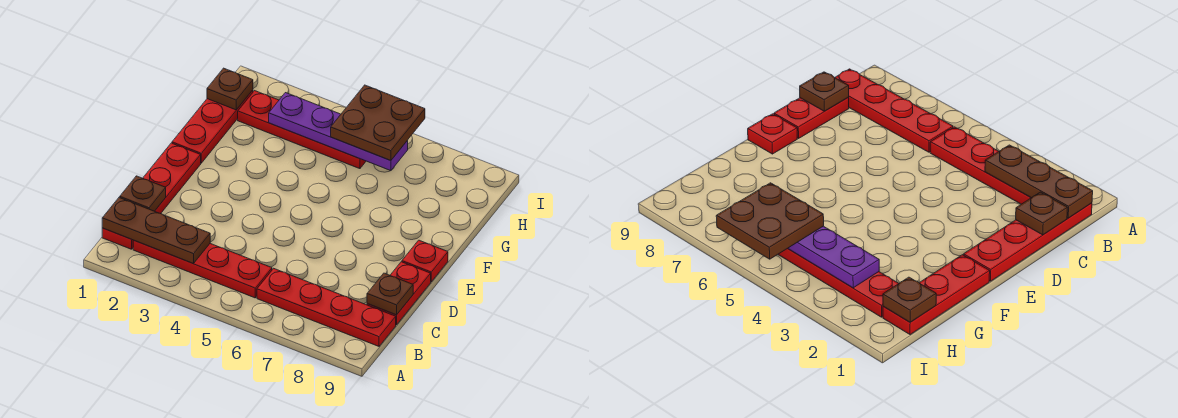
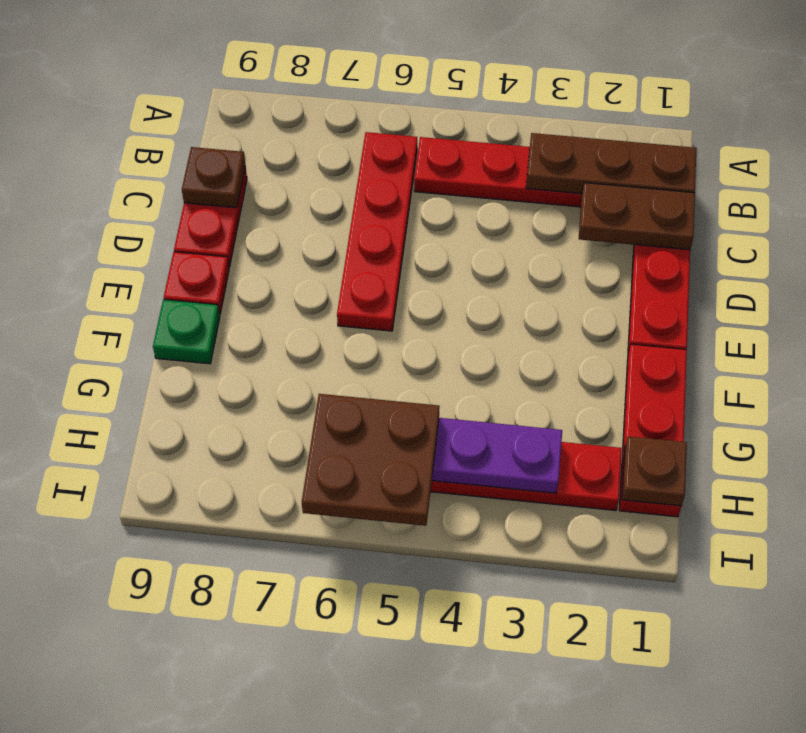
red 1x4 plate [257,268,396,346] -> red 1x4 plate turned to [337,132,417,331]
brown 1x1 plate [120,176,166,211] -> brown 1x2 plate [579,183,695,250]
none -> green 1x1 plate [153,300,220,364]

